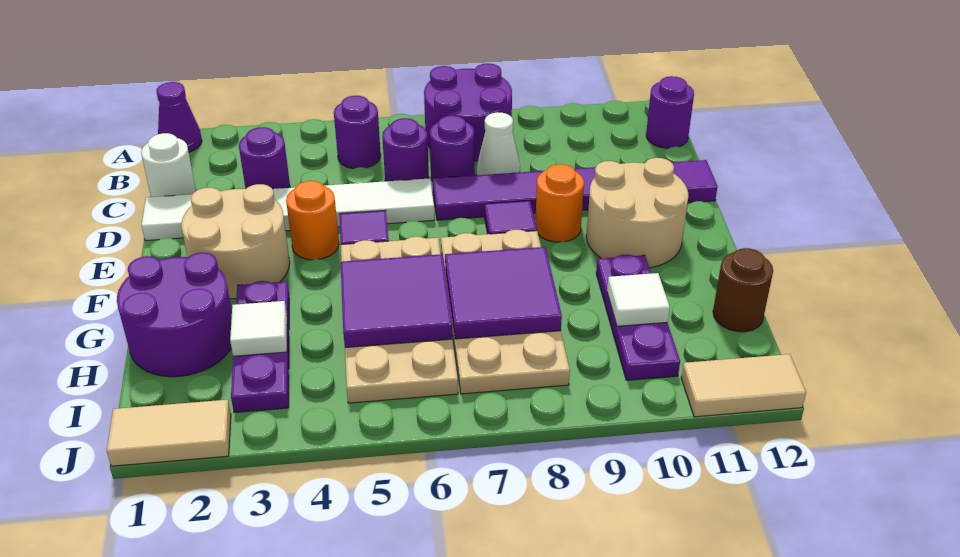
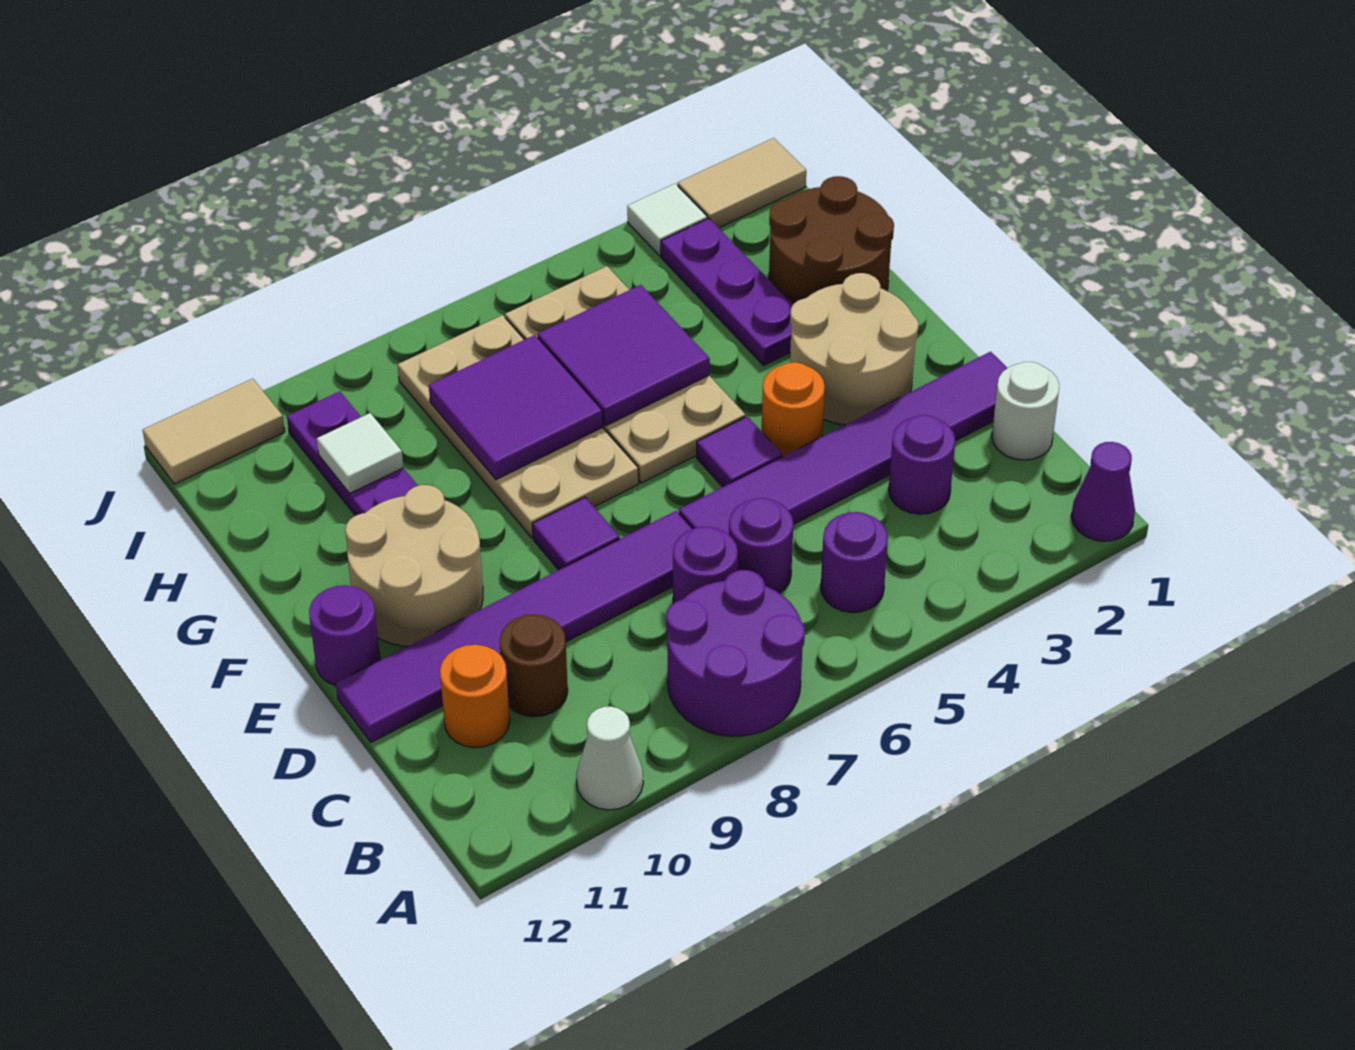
purple 1x1 round brick [646,76,694,148] -> purple 1x1 round brick moved to [309,585,380,686]
white 1x1 cone [477,112,520,175] -> white 1x1 cone moved to [576,706,643,810]
white 1x6 tile [142,178,435,241] -> purple 1x6 tile [679,352,1007,535]
orange 1x1 round brick [535,164,584,242] -> orange 1x1 round brick moved to [440,645,510,748]
purple 2x2 round brick [117,252,232,377] -> brown 2x2 round brick [769,176,894,304]
white 1x1 tile [230,301,287,356] -> white 1x1 tile moved to [627,184,707,256]
brown 1x1 round brick [713,248,773,332] -> brown 1x1 round brick moved to [500,615,568,717]

